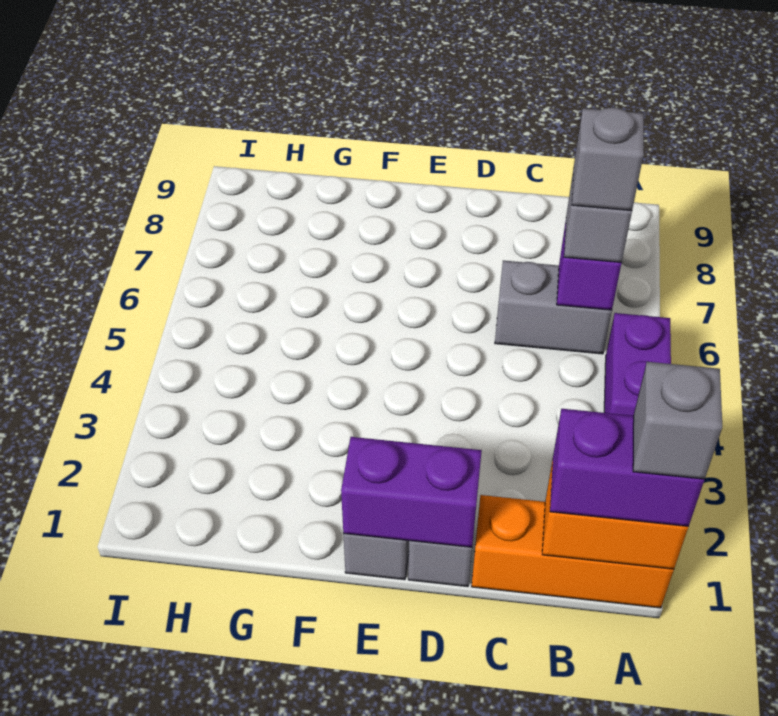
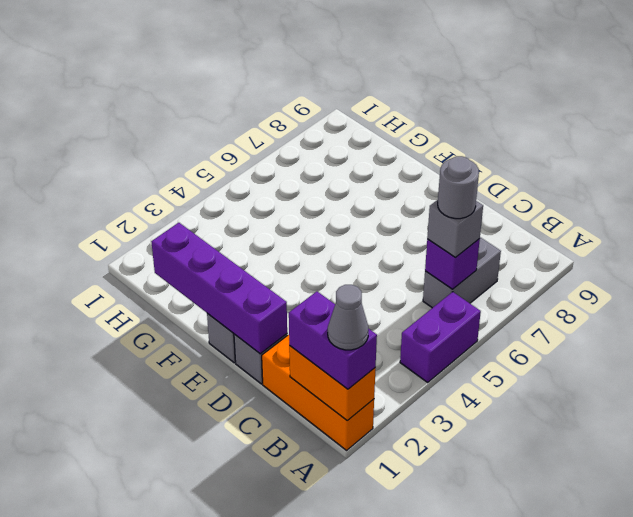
grey 1x1 brick [633,362,722,479] -> grey 1x1 cone [328,285,368,350]
grey 1x2 brick [495,260,612,354] -> grey 1x2 brick turned to [423,237,501,308]
grey 1x1 brick [572,107,644,211] -> grey 1x1 round brick [438,156,479,219]
purple 1x2 brick [341,437,482,547] -> purple 1x4 brick [151,223,287,354]

